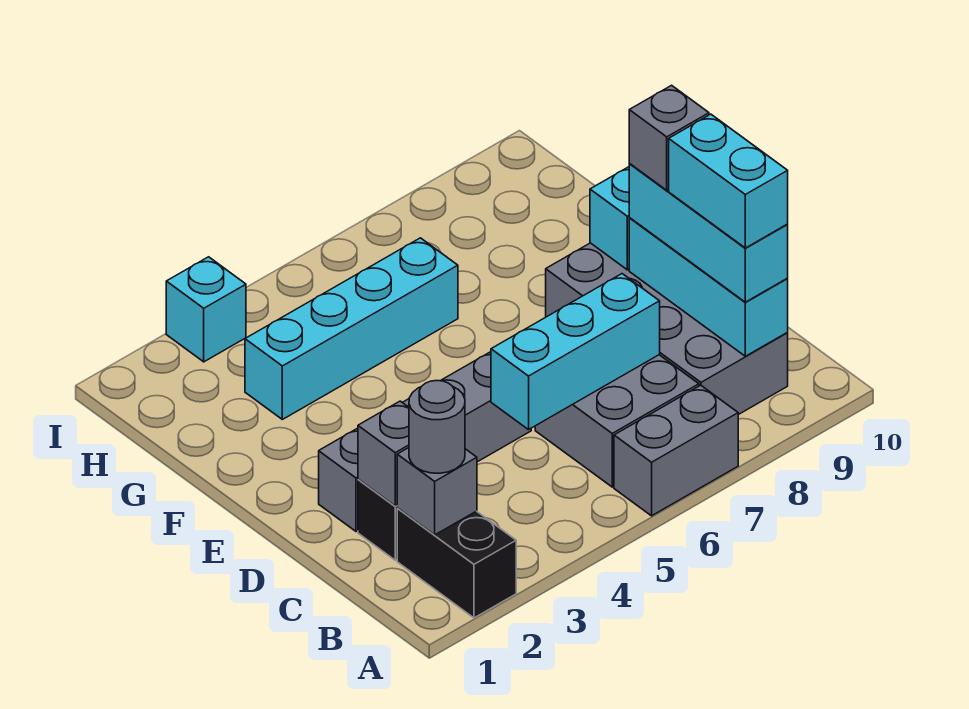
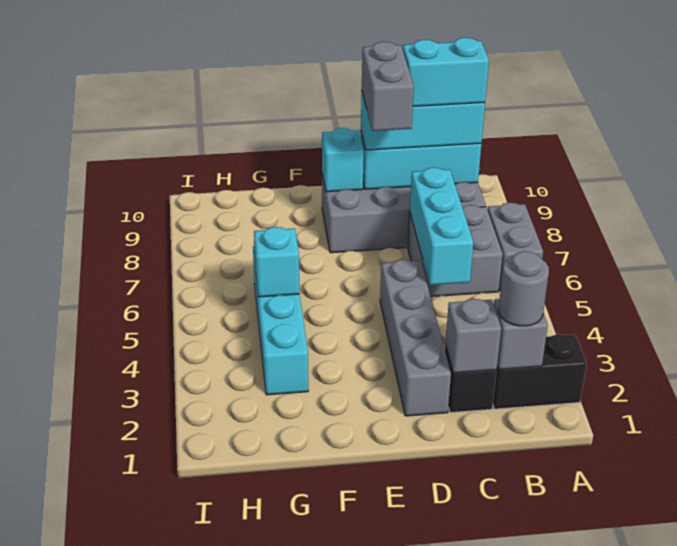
grey 1x1 brick [629,85,709,190] -> grey 1x2 brick [362,42,414,131]
cyan 1x1 brick [166,257,246,362] -> cyan 1x1 brick moved to [254,227,300,297]

